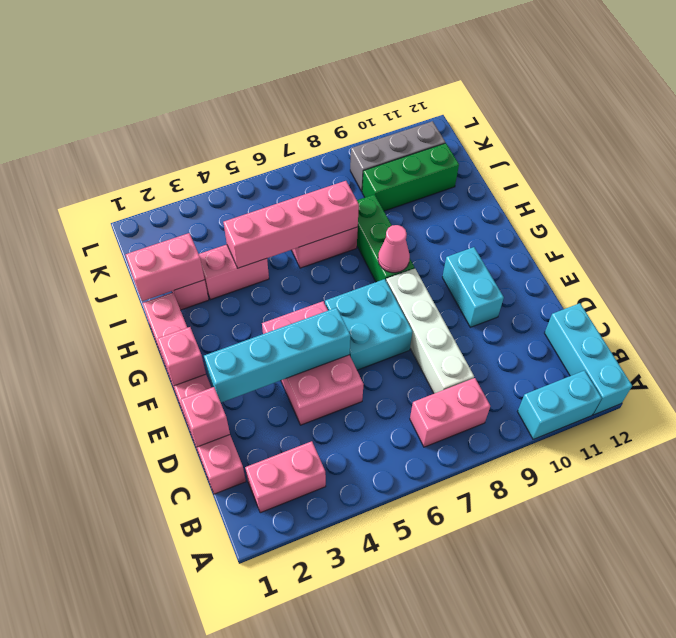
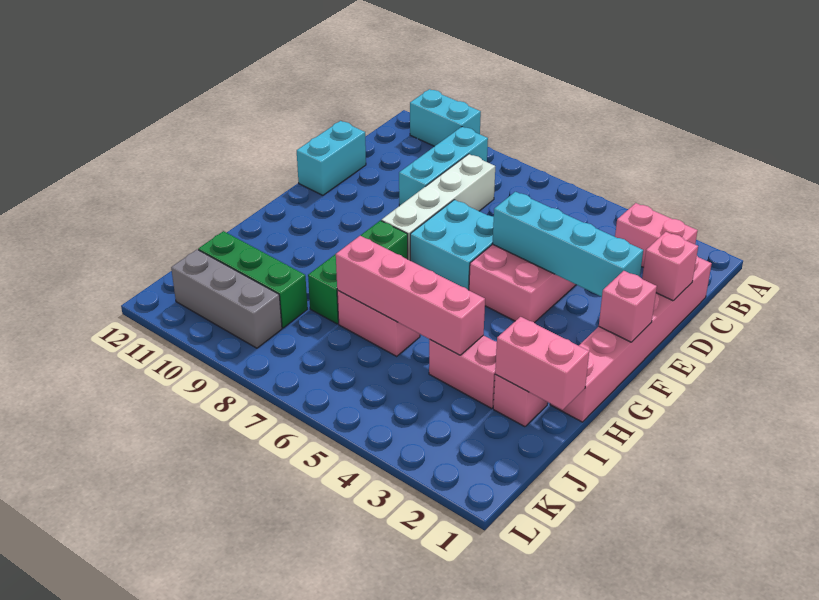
cyan 1x3 brick [545,303,632,415] -> cyan 1x3 brick moved to [399,127,488,206]
pink 1x2 brick [410,378,490,447] -> none
cyan 1x2 brick [442,247,504,327] -> cyan 1x2 brick moved to [297,121,366,195]
pink 1x1 cone [378,225,410,273] -> none

